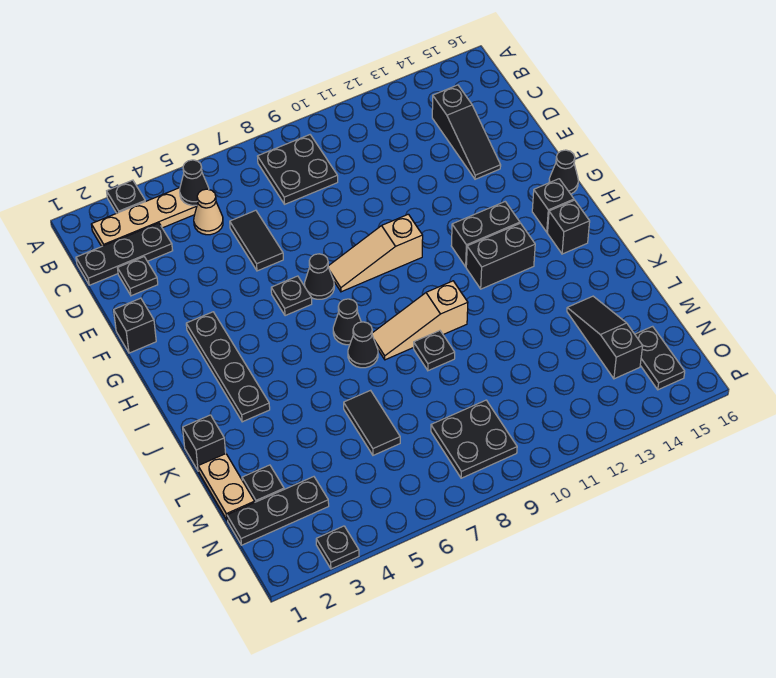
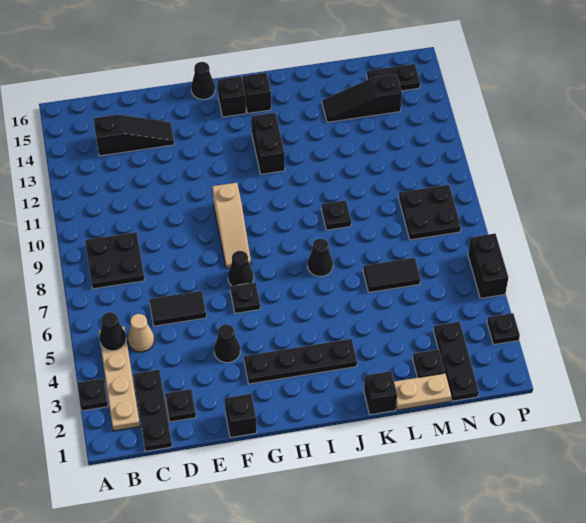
black 1x2 brick [451,202,520,267] -> black 1x2 brick moved to [468,234,508,298]
black 1x1 cone [333,299,361,345] -> black 1x1 cone moved to [214,324,240,363]
tan 1x3 slope [372,281,468,360] -> none

